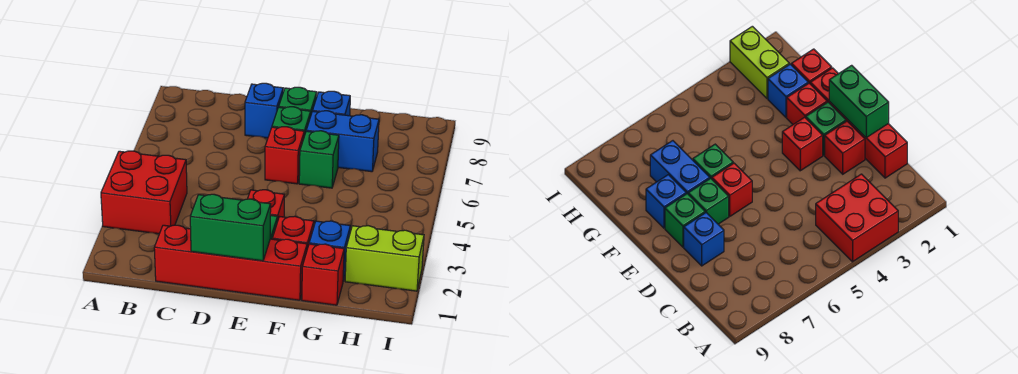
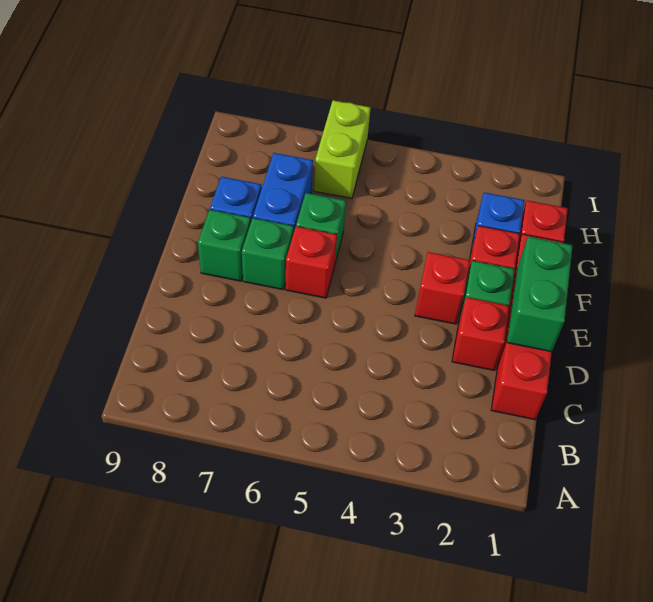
red 2x2 brick [101,151,187,234] -> none
blue 1x1 brick [245,83,283,138] -> none
lime 1x2 brick [345,226,424,291] -> lime 1x2 brick moved to [314,100,371,198]

